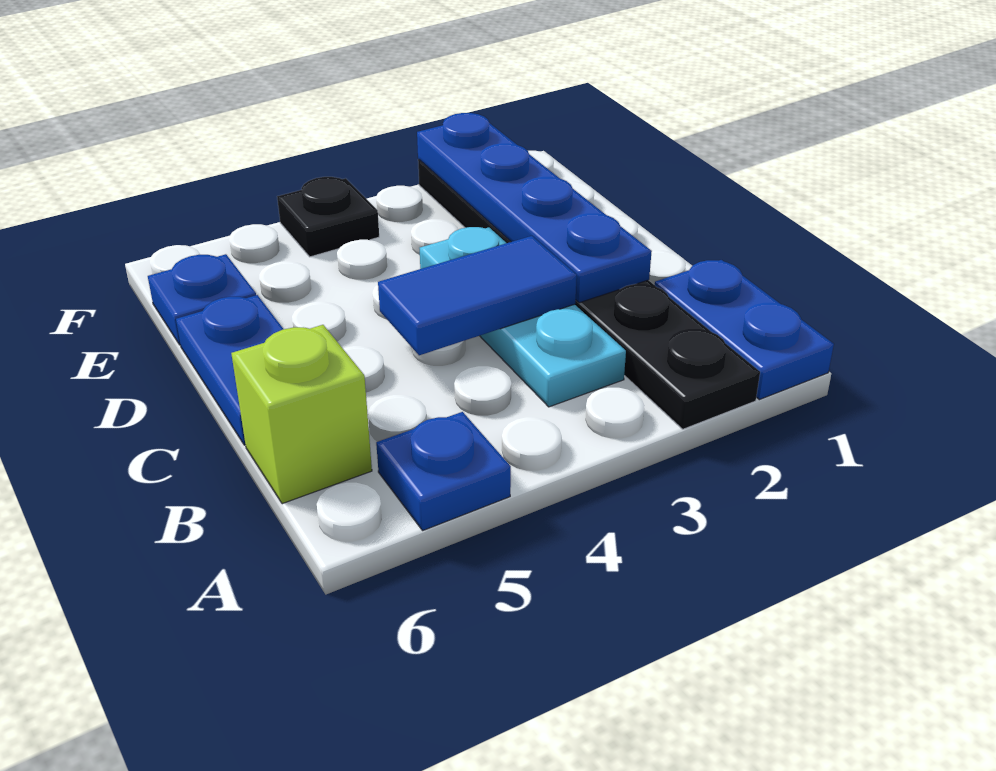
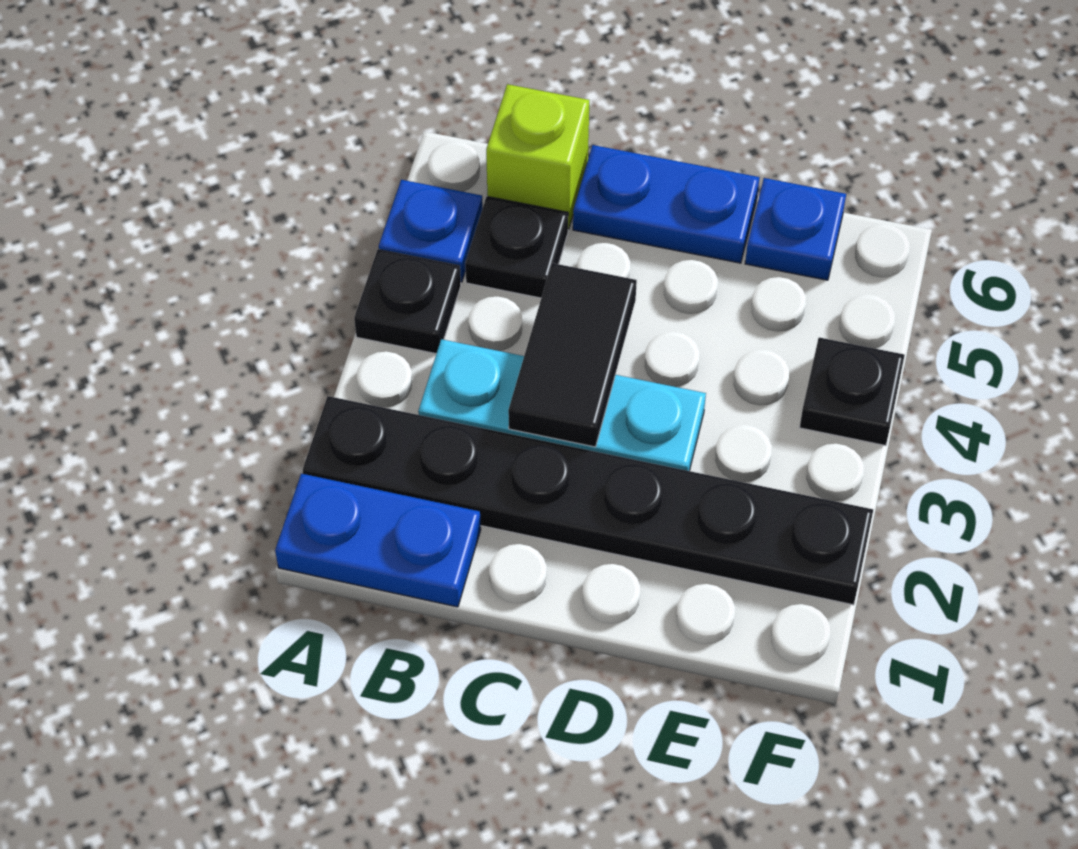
none -> black 1x1 plate [354,249,461,354]
none -> black 1x1 plate [465,196,568,298]
blue 1x4 plate [417,113,652,303] -> none
blue 1x2 tile [378,236,577,355] -> black 1x2 tile [508,263,637,447]

